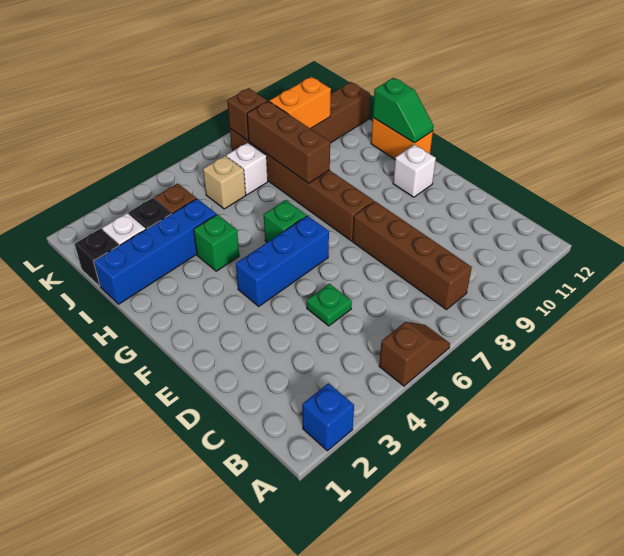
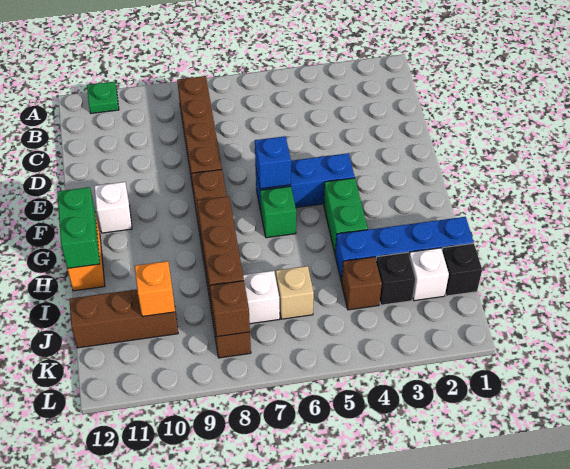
blue 1x1 brick [302,383,354,451] -> blue 1x1 brick moved to [255,136,291,189]
brown 1x2 slope [379,322,450,386] -> none
green 1x1 plate [307,284,352,326] -> green 1x1 plate moved to [87,82,119,113]
green 1x2 slope [373,78,434,143] -> green 1x2 brick [57,187,100,269]
green 1x1 brick [194,214,239,271] -> green 1x2 brick [324,178,368,255]
orange 1x2 brick [269,77,331,129] -> orange 1x1 brick [135,261,175,317]

